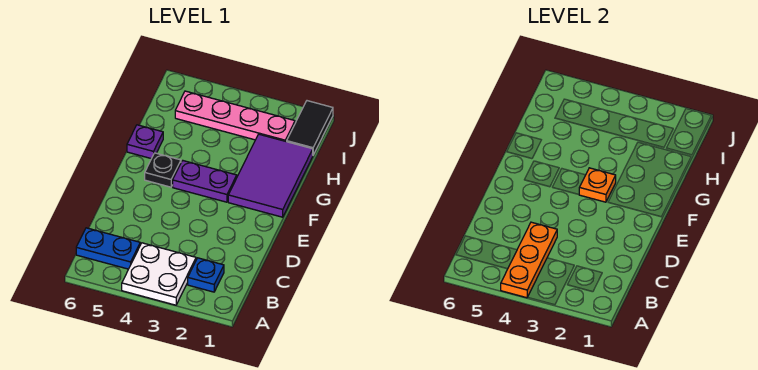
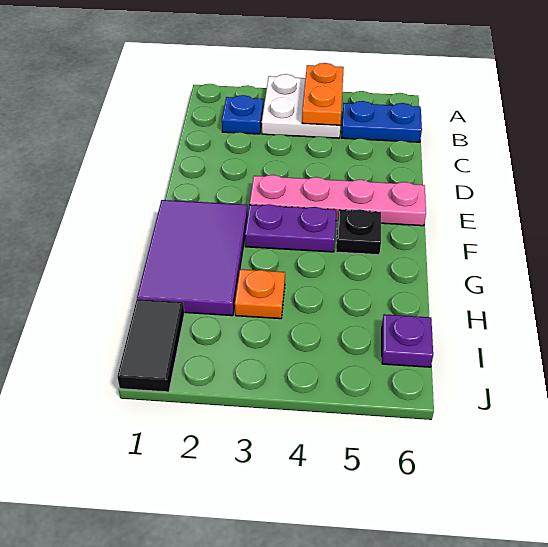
orange 1x3 plate [501,222,557,298] -> orange 1x2 plate [302,63,344,125]
orange 1x1 plate [579,168,616,202] -> orange 1x1 plate moved to [235,269,285,319]
purple 1x1 plate [127,125,163,159] -> purple 1x1 plate moved to [382,314,433,367]
pink 1x4 plate [175,91,295,142] -> pink 1x4 plate moved to [250,175,426,226]

